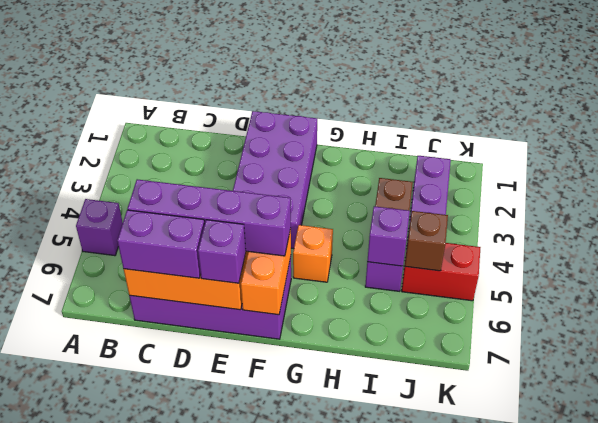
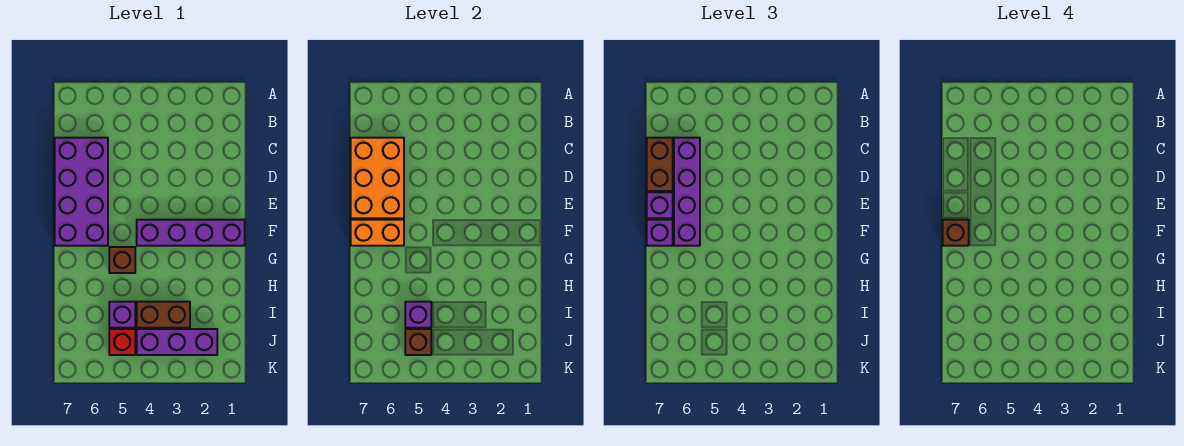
purple 1x1 brick [76,199,123,256] -> purple 1x1 brick moved to [647,220,673,246]
purple 1x2 brick [117,210,205,278] -> brown 1x2 brick [647,138,673,191]
purple 2x4 brick [233,111,317,249] -> purple 1x4 brick [137,220,245,246]
none -> brown 1x1 brick [943,220,969,246]
orange 1x1 brick [293,225,333,282] -> brown 1x1 brick [109,247,135,273]
red 1x2 brick [402,243,481,301] -> red 1x1 brick [109,329,135,355]

